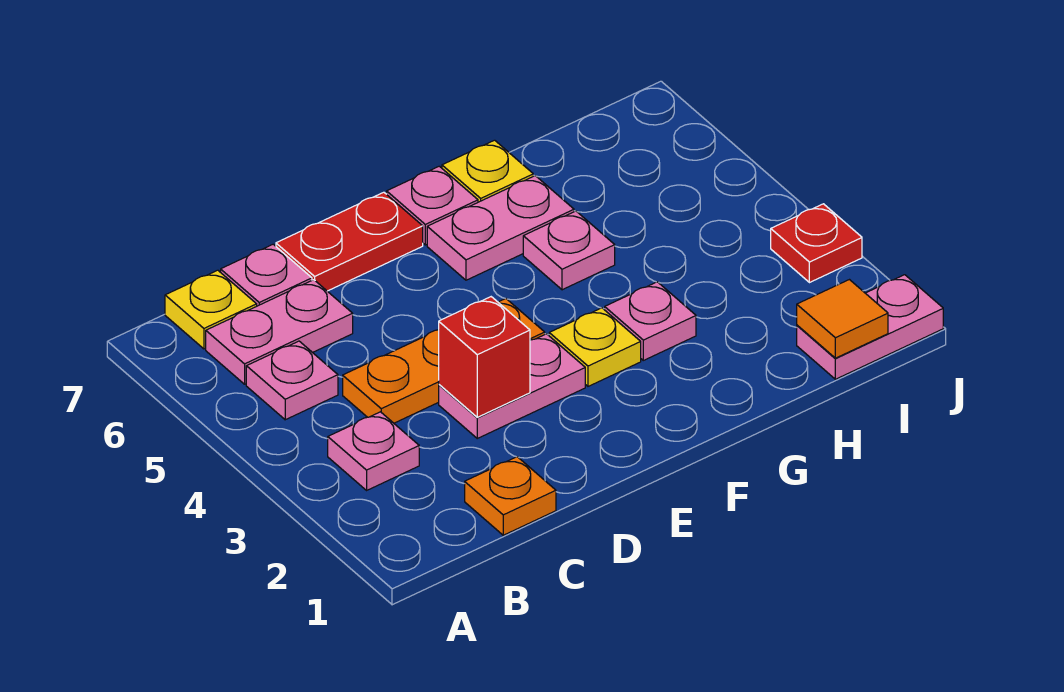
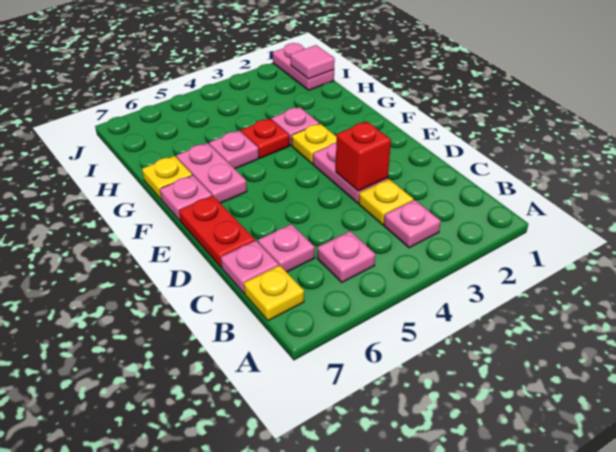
pink 1x2 plate [206,280,353,384] -> pink 1x1 plate [258,224,315,272]
orange 1x1 plate [465,457,556,535] -> none
none -> yellow 1x1 plate [359,179,413,225]
orange 1x3 plate [343,299,545,423] -> none
orange 1x1 tile [797,280,888,358] -> pink 1x1 tile [290,45,335,79]
red 1x1 plate [771,204,862,283] -> red 1x1 plate moved to [241,119,289,158]

